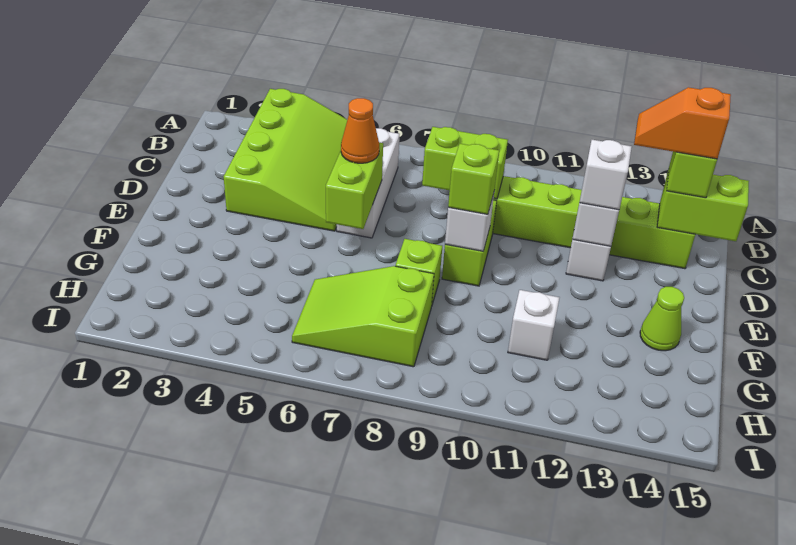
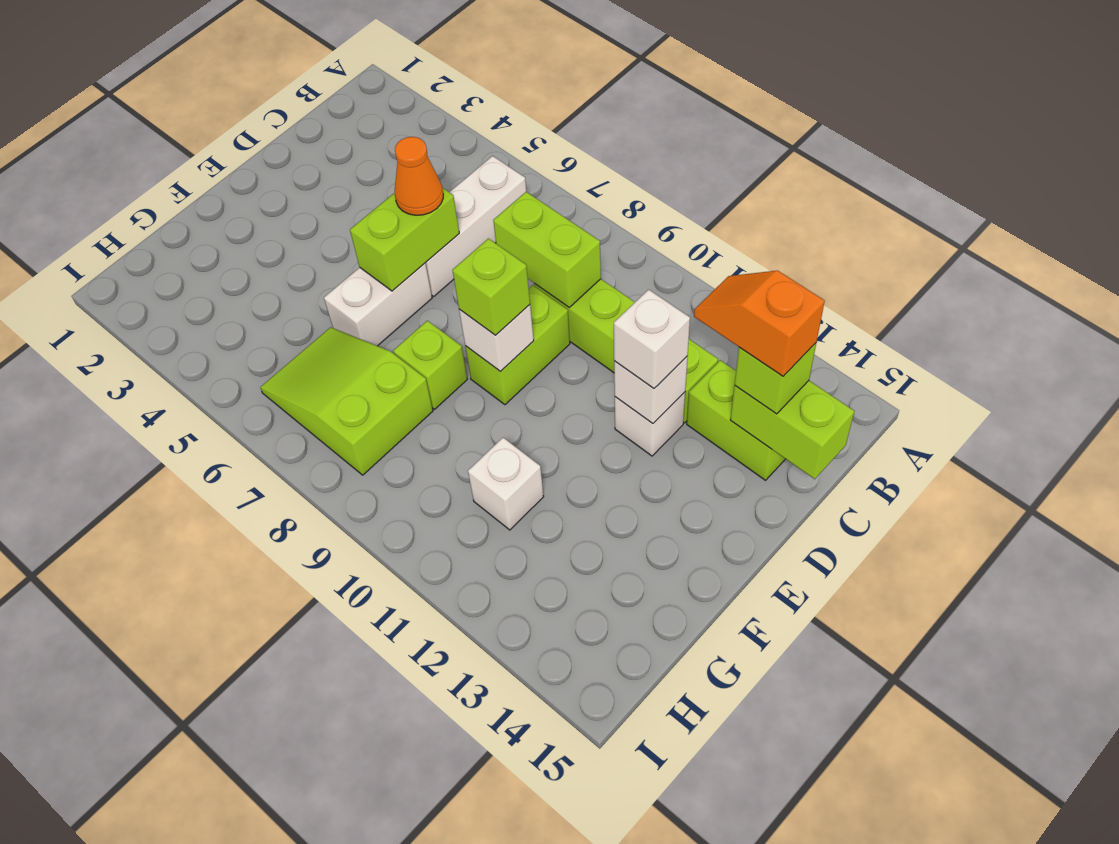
lime 3x4 slope [224,89,347,231] -> none
none -> white 1x2 brick [324,263,432,346]
lime 1x1 cone [640,287,684,351] -> none

